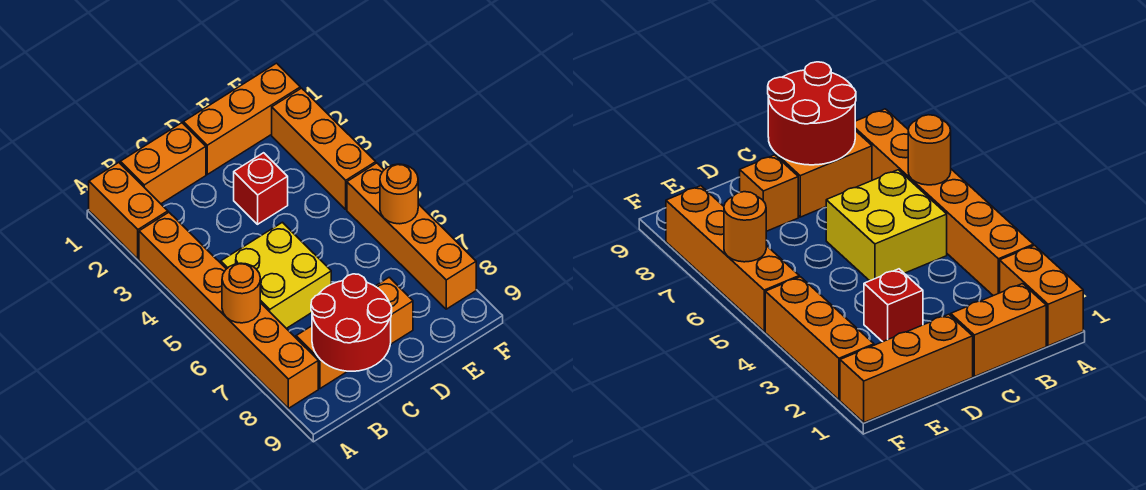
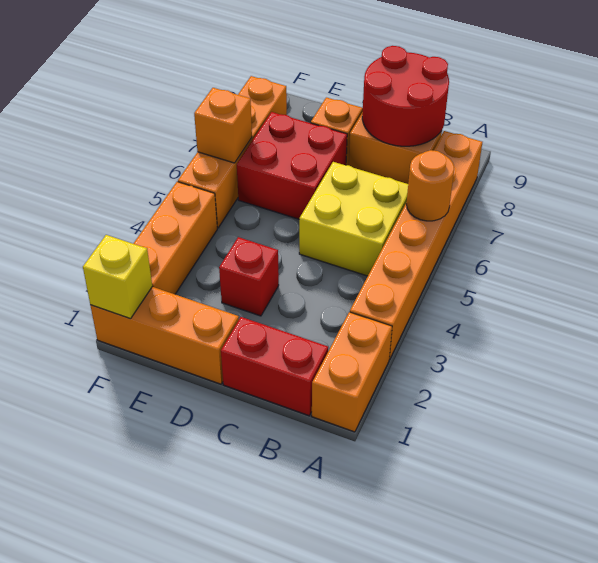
orange 1x2 brick [120,123,206,204] -> red 1x2 brick [221,317,328,416]
none -> red 2x2 brick [237,112,347,219]
none -> yellow 1x1 brick [83,235,152,319]
orange 1x1 round brick [380,164,418,224] -> orange 1x1 brick [194,88,252,163]

